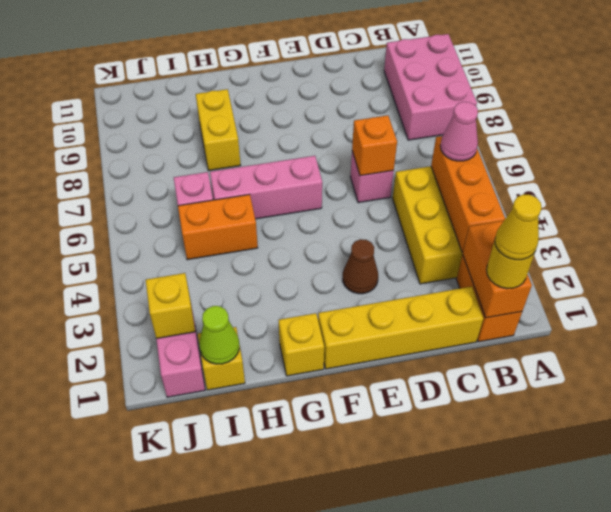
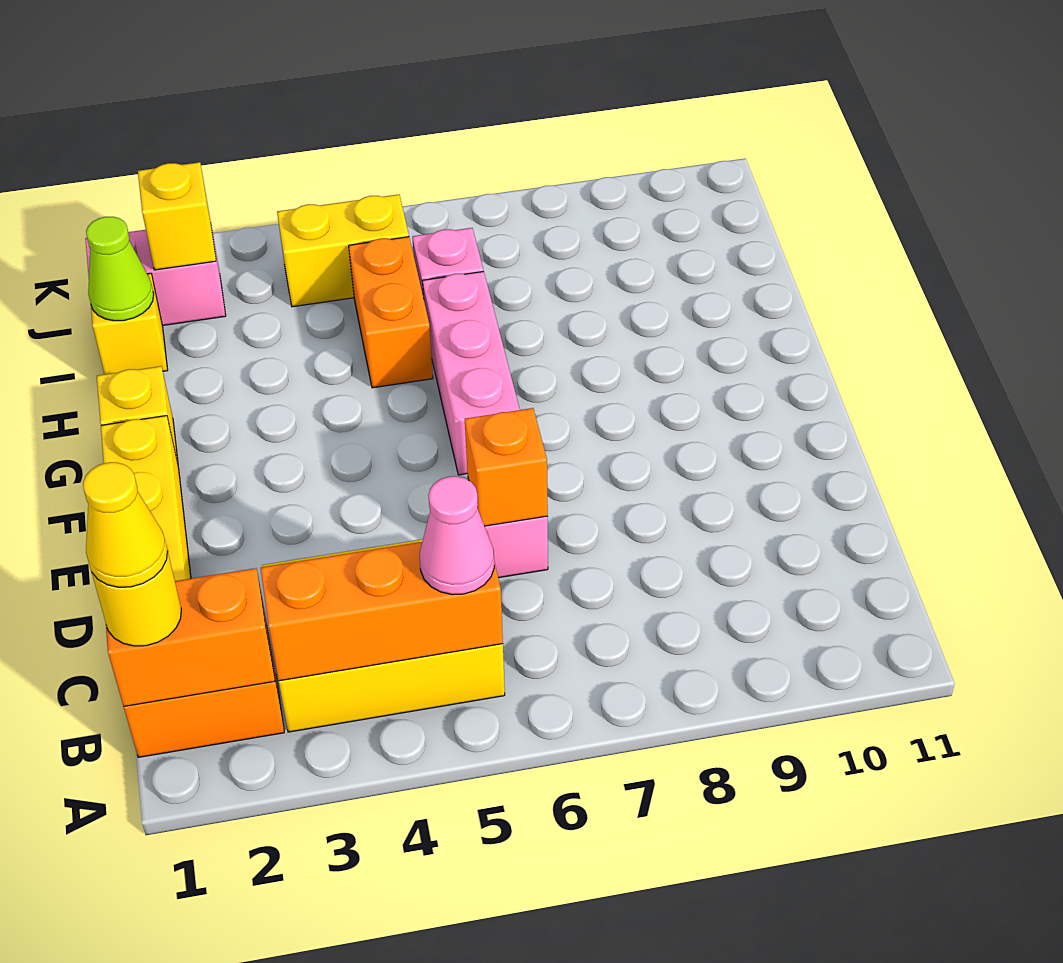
pink 2x3 brick [384,34,477,140] -> none
brown 1x1 cone [343,239,378,294] -> none
yellow 1x2 brick [196,89,240,170] -> yellow 1x2 brick moved to [277,194,409,307]

